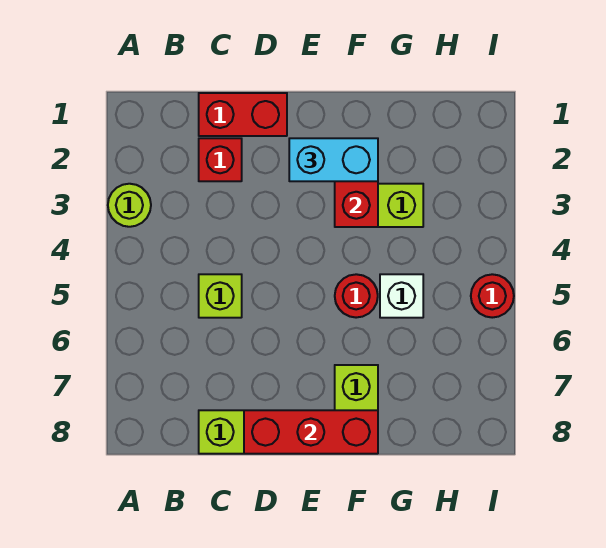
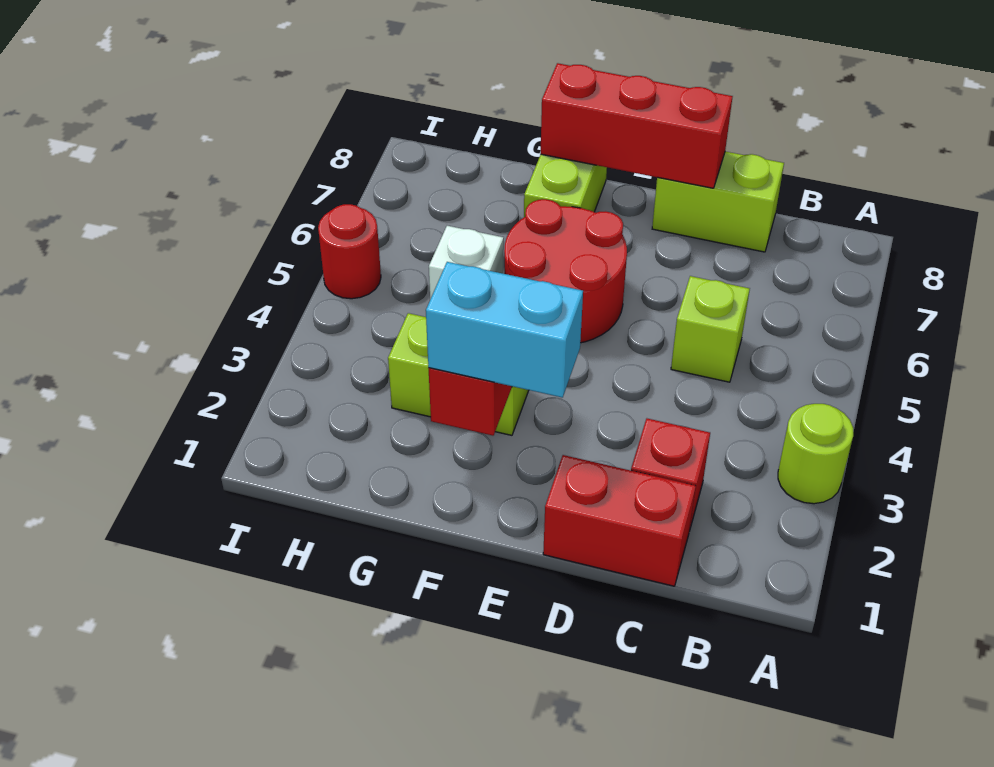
red 1x1 round brick [335,274,378,318] -> red 2x2 round brick [504,199,627,343]

